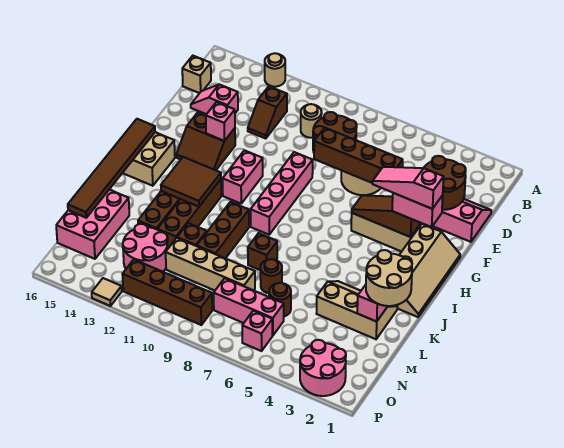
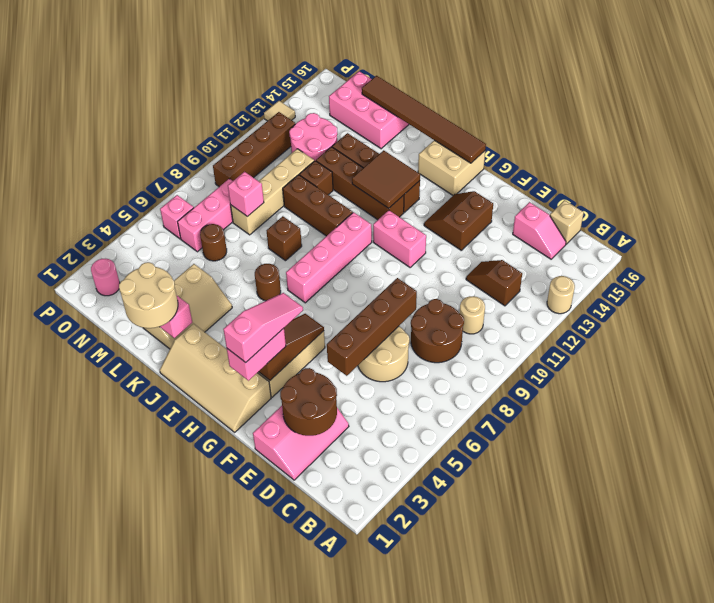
pink 1x2 slope [191,84,238,114] -> pink 1x2 slope turned to [513,202,566,259]
pink 1x4 brick [250,152,313,235] -> pink 1x4 brick turned to [286,212,372,303]
pink 1x1 brick [206,102,235,141] -> pink 1x1 brick moved to [228,172,264,217]
brown 1x1 round brick [260,259,282,293] -> brown 1x1 round brick moved to [255,264,281,301]
pink 2x2 round brick [300,340,346,396] -> pink 1x1 round brick [91,259,120,296]

